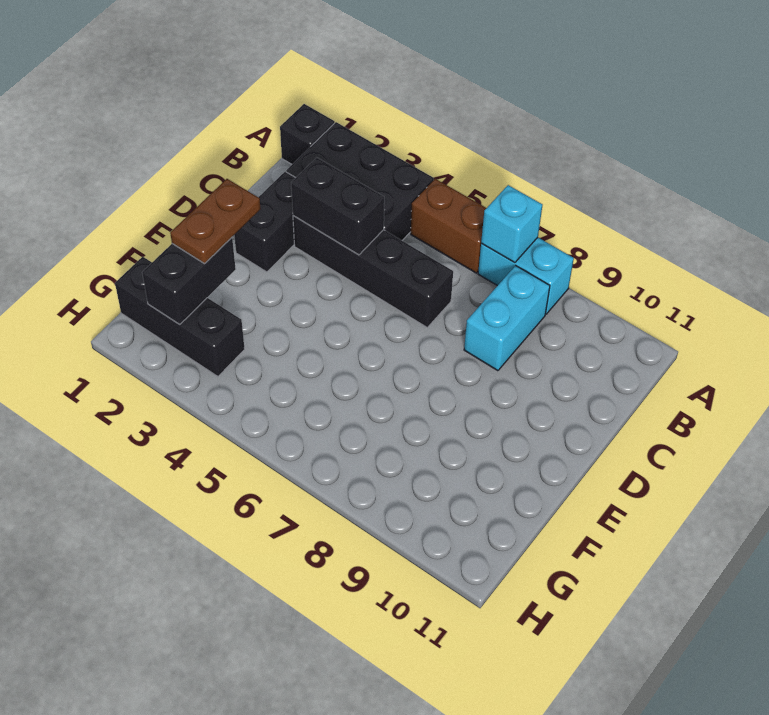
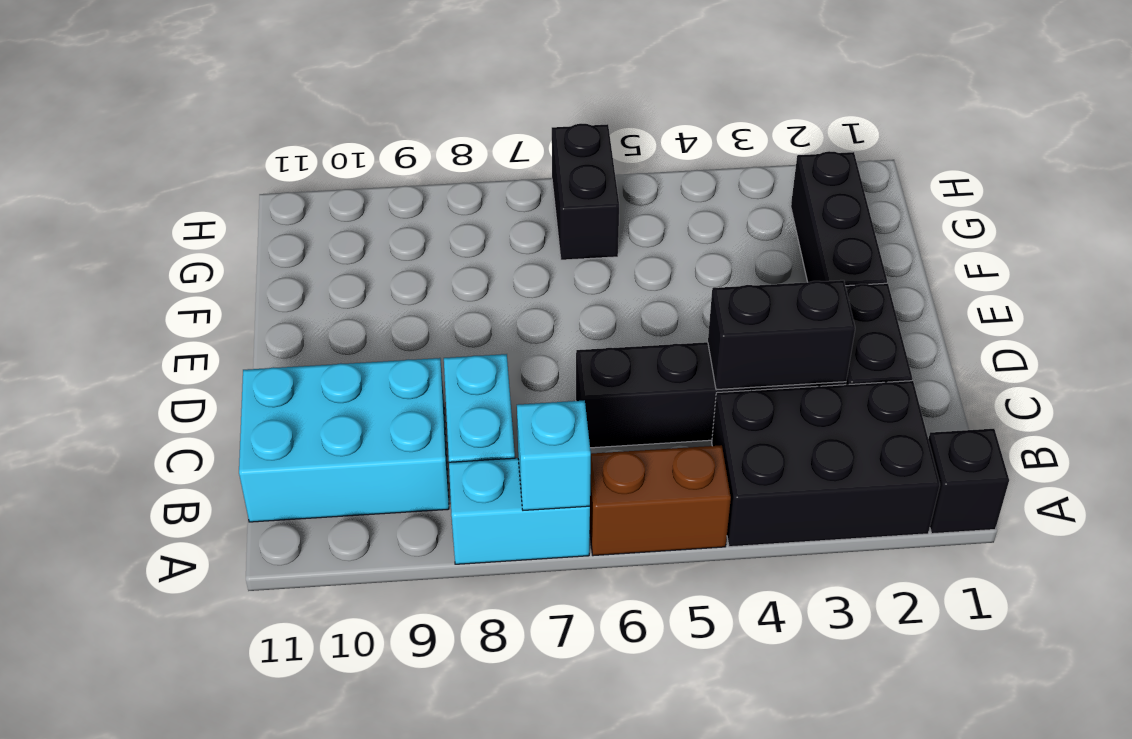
none -> cyan 2x3 brick [239,358,449,522]
brown 1x2 plate [170,179,261,264] -> none
black 1x2 brick [142,238,236,324] -> black 1x2 brick moved to [552,124,619,260]
black 1x3 brick [115,257,245,376] -> black 1x3 brick turned to [791,151,887,286]

